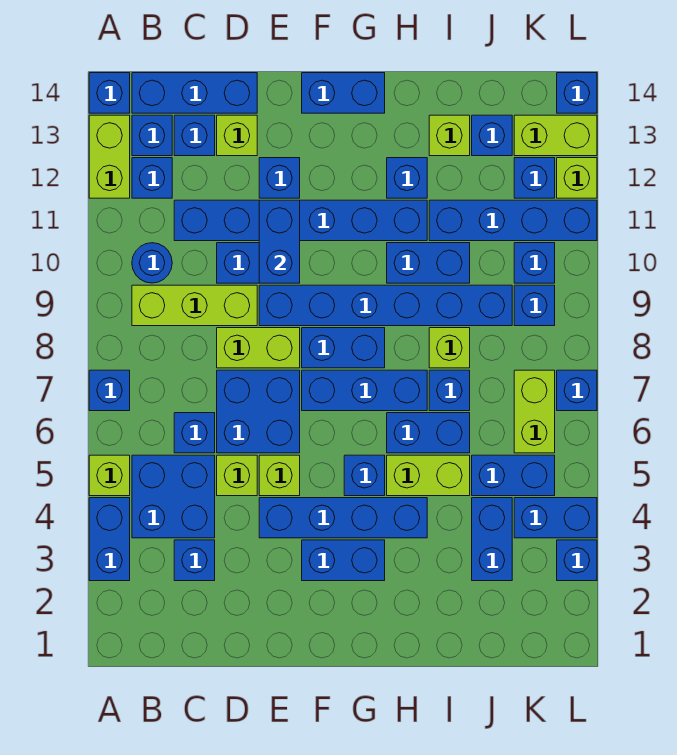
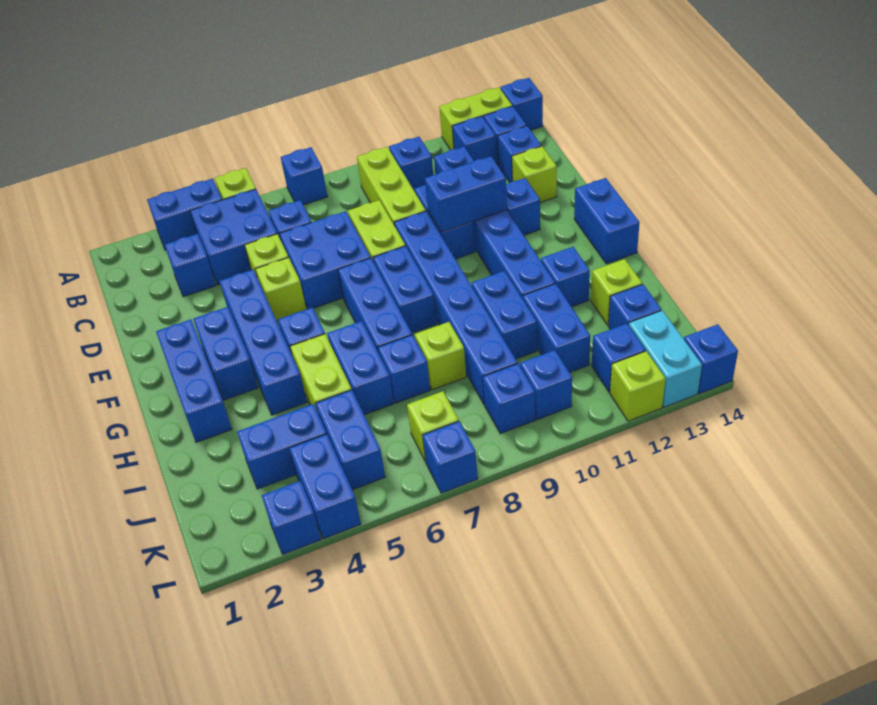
blue 1x1 round brick [132,243,172,283] -> blue 1x1 brick [389,137,433,191]
blue 1x3 brick [132,73,257,113] -> blue 1x3 brick moved to [156,319,232,443]
blue 1x4 brick [429,200,597,241] -> blue 1x2 brick [523,284,590,373]
lime 1x2 brick [514,370,555,453] -> lime 1x1 brick [407,391,459,462]
lime 1x2 brick [514,115,597,156] -> cyan 1x2 brick [629,310,702,407]

